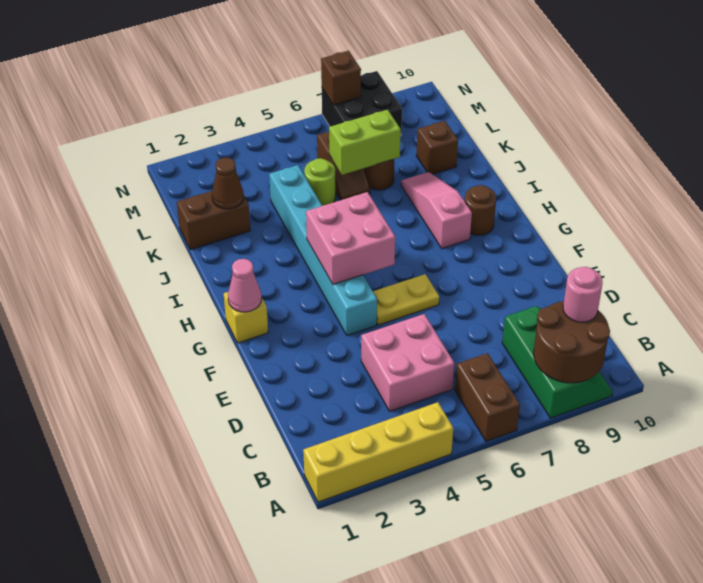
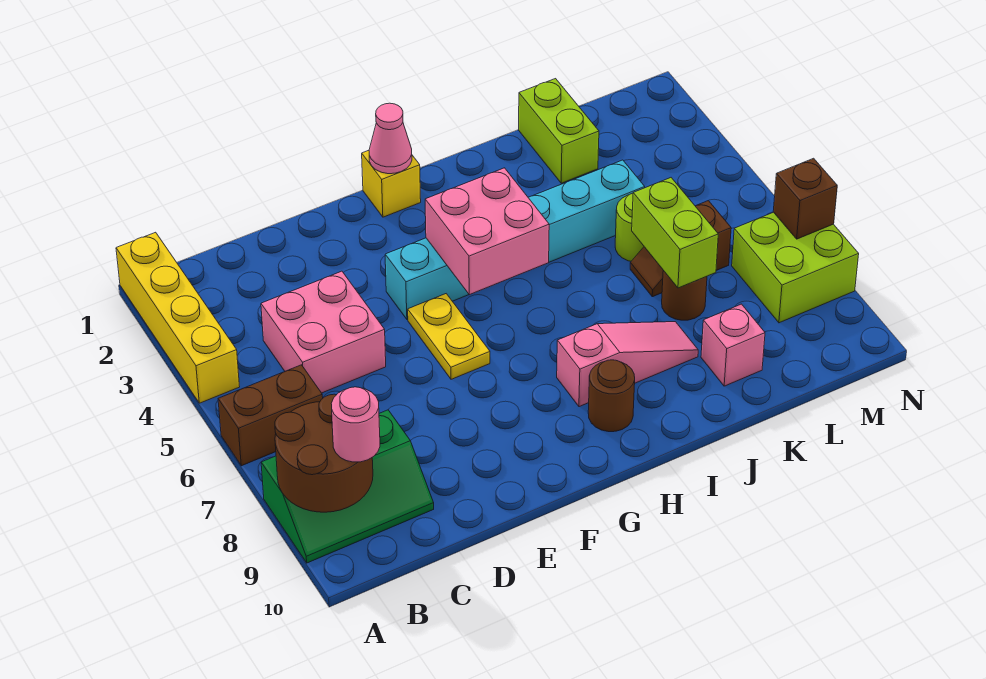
brown 1x2 brick [177,191,250,250] -> lime 1x2 brick [519,79,599,183]
brown 1x1 cone [212,157,244,209] -> none
brown 1x1 brick [416,121,458,174] -> pink 1x1 brick [701,304,765,386]
black 2x2 brick [322,71,402,136] -> lime 2x2 brick [732,212,859,323]

